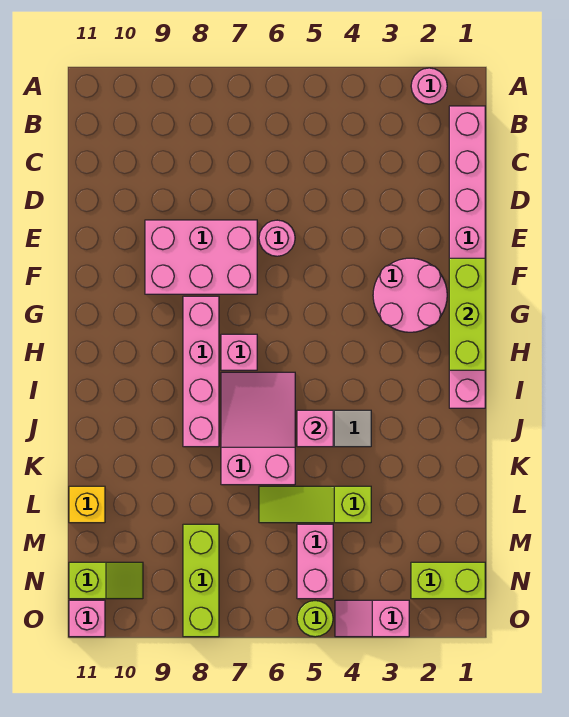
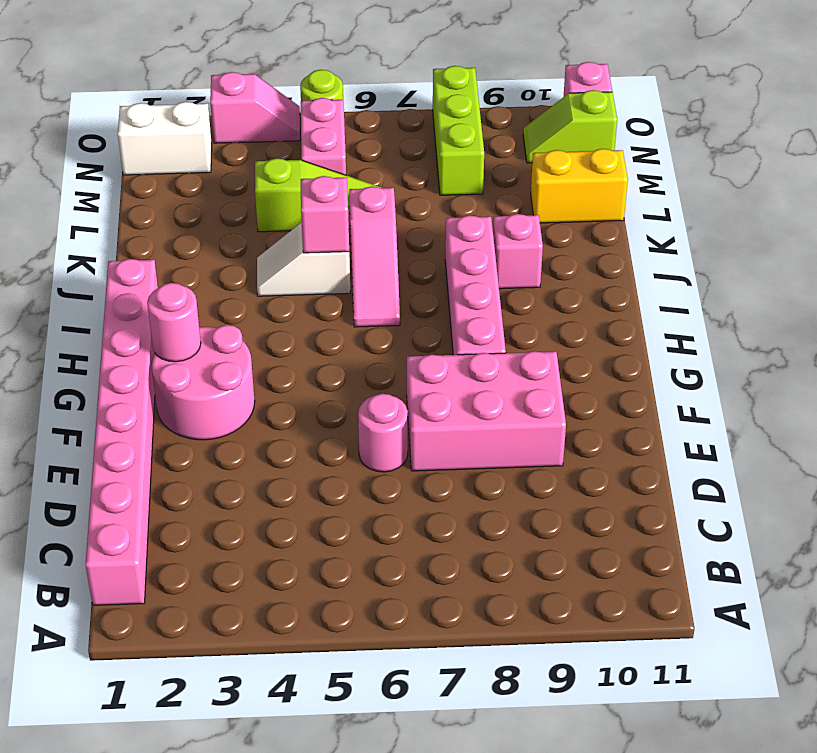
pink 1x1 round brick [411,68,447,104] -> pink 1x1 round brick moved to [147,283,201,362]
lime 1x3 brick [449,258,485,370] -> none
pink 1x1 brick [221,334,257,370] -> pink 1x1 brick moved to [493,214,543,289]
pink 2x3 slope [221,372,295,485] -> pink 1x3 slope [349,186,400,327]
yellow 1x1 brick [69,486,105,523] -> yellow 1x2 brick [531,149,628,223]
lime 1x2 brick [411,562,485,599] -> white 1x2 brick [118,102,212,175]

